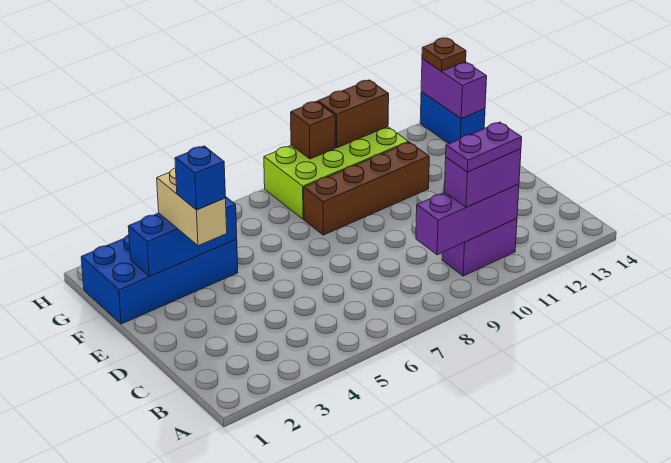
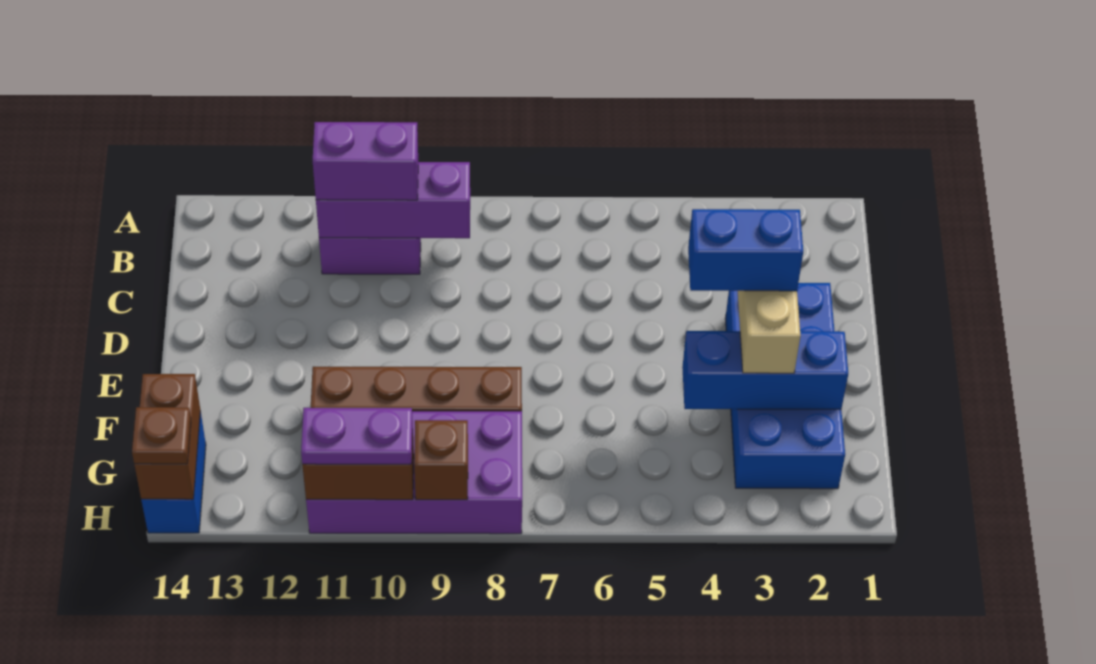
purple 1x2 plate [446,122,522,172] -> purple 1x2 plate moved to [301,408,412,464]
blue 1x1 brick [175,146,225,210] -> blue 1x2 brick [688,209,803,291]
blue 2x4 brick [81,235,238,324] -> blue 2x4 brick turned to [725,283,845,489]
lime 2x4 brick [264,127,409,219] -> purple 2x4 brick [306,411,522,534]
purple 1x2 brick [421,59,487,119] -> brown 1x2 brick [134,374,200,499]

